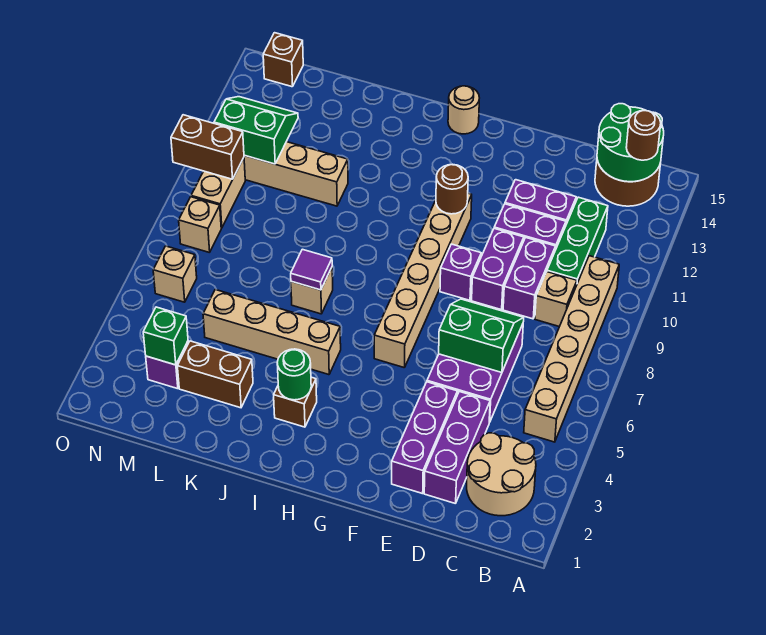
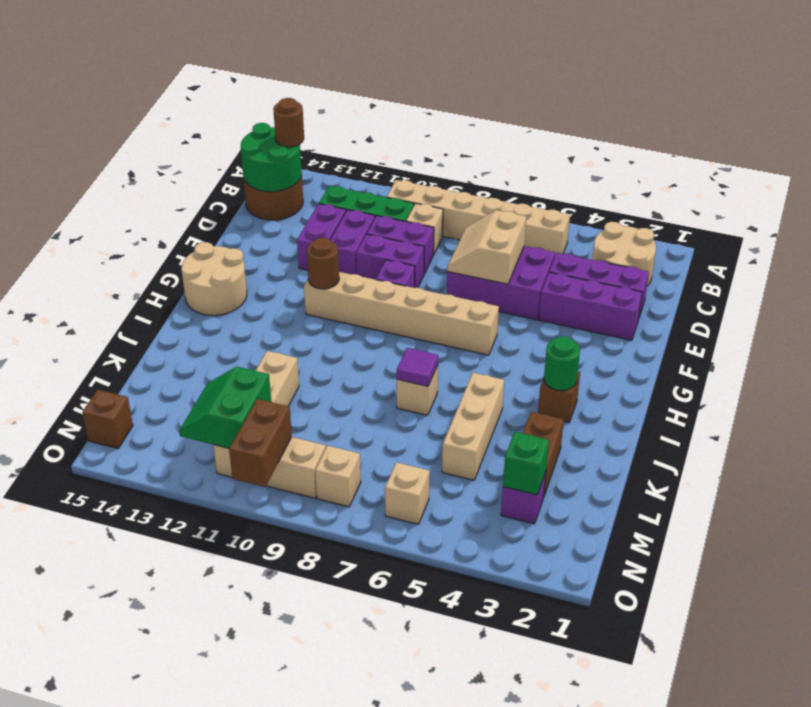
green 2x2 slope [439,299,524,373] -> tan 2x2 slope [447,210,526,284]
tan 1x1 round brick [448,86,479,134] -> tan 2x2 round brick [181,242,247,316]
tan 1x4 brick [203,290,341,375] -> tan 1x3 brick [442,373,504,480]

